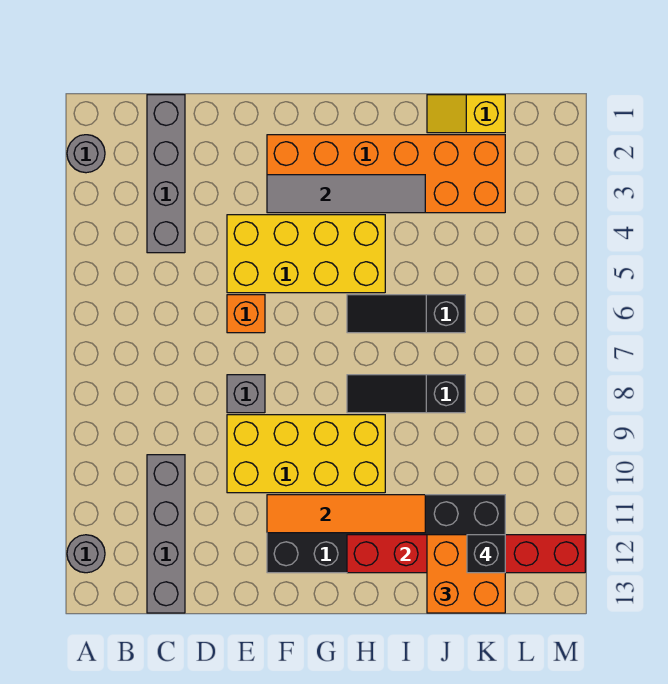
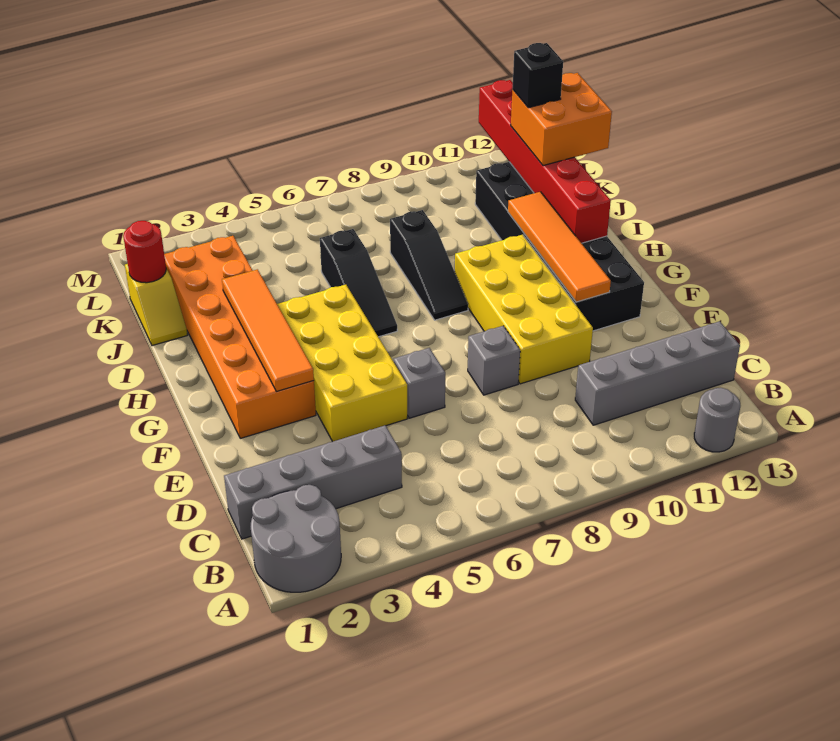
grey 1x1 round brick [67,135,105,173] -> grey 2x2 round brick [251,485,341,592]
orange 1x1 brick [227,295,265,333] -> grey 1x1 brick [394,348,445,418]
grey 1x4 tile [267,175,425,213] -> orange 1x4 tile [222,269,314,391]
none -> red 1x1 round brick [123,221,166,283]

